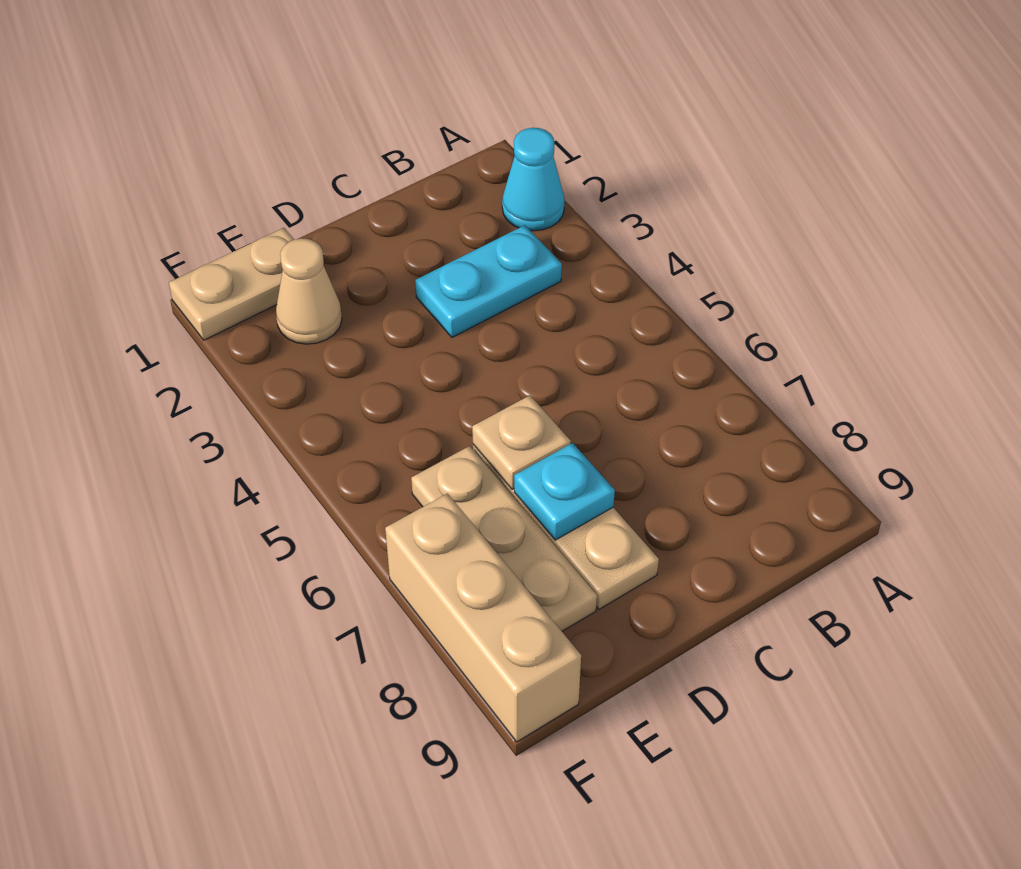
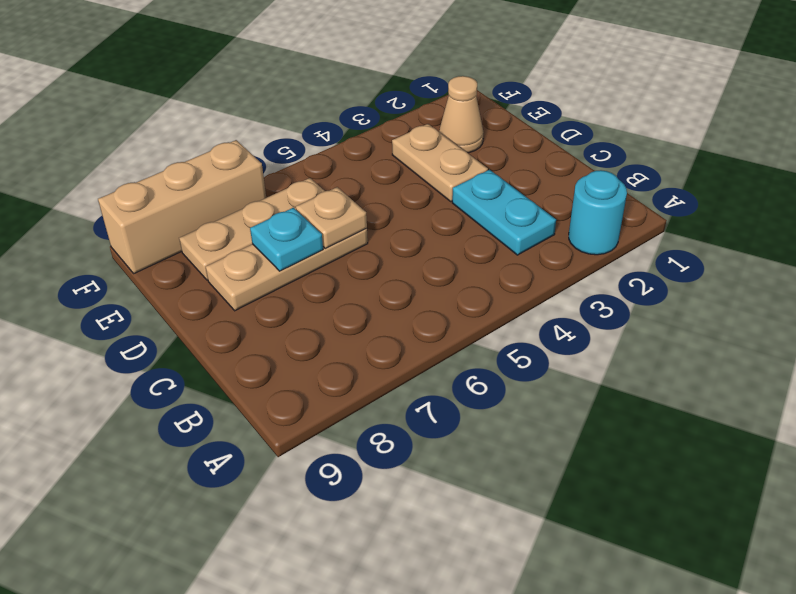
cyan 1x1 cone [502,128,565,231] -> cyan 1x1 round brick [569,170,627,255]
tan 1x2 plate [169,228,294,340] -> tan 1x2 plate moved to [392,124,488,201]

